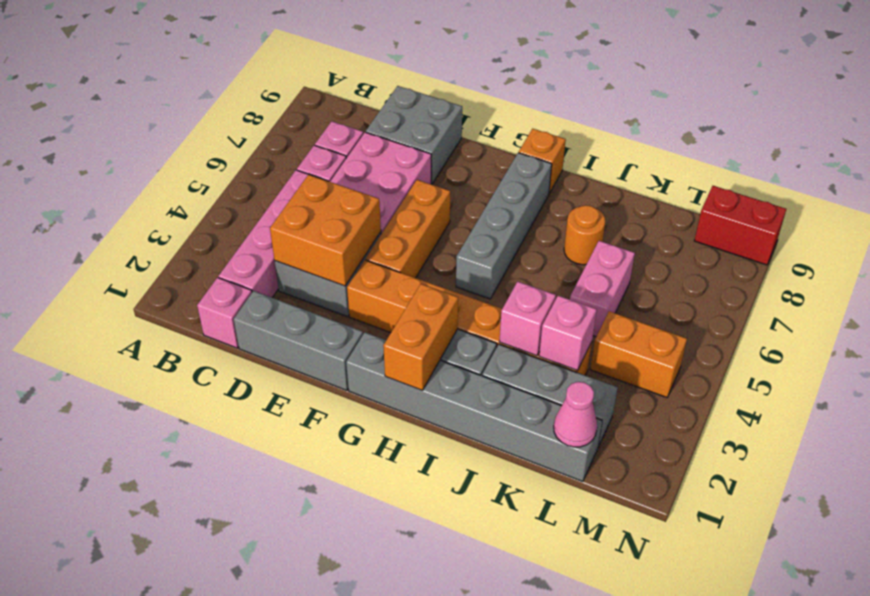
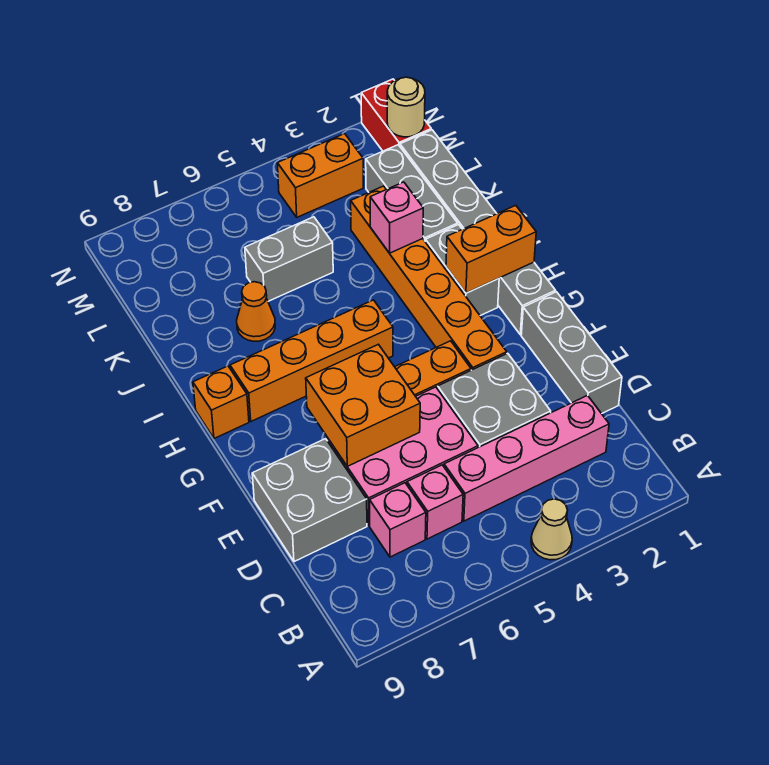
none -> tan 1x1 cone [531,499,572,560]
pink 1x1 brick [197,278,252,348] -> none
orange 2x2 brick [270,174,381,286] -> orange 2x2 brick moved to [306,344,420,466]
grey 1x4 brick [456,153,552,299] -> orange 1x4 brick [230,300,393,421]
orange 1x1 round brick [564,205,605,265] -> orange 1x1 cone [237,282,275,341]
pink 1x1 brick [539,296,597,371] -> none
pink 1x2 brick [570,241,635,337] -> grey 1x2 brick [245,217,333,301]
pink 1x1 cone [554,382,597,447] -> none
orange 1x2 brick [590,311,687,397] -> orange 1x2 brick turned to [277,134,363,217]
none -> tan 1x1 round brick [387,77,425,137]
red 1x2 brick [694,186,786,265] -> red 1x2 brick moved to [361,79,431,151]

